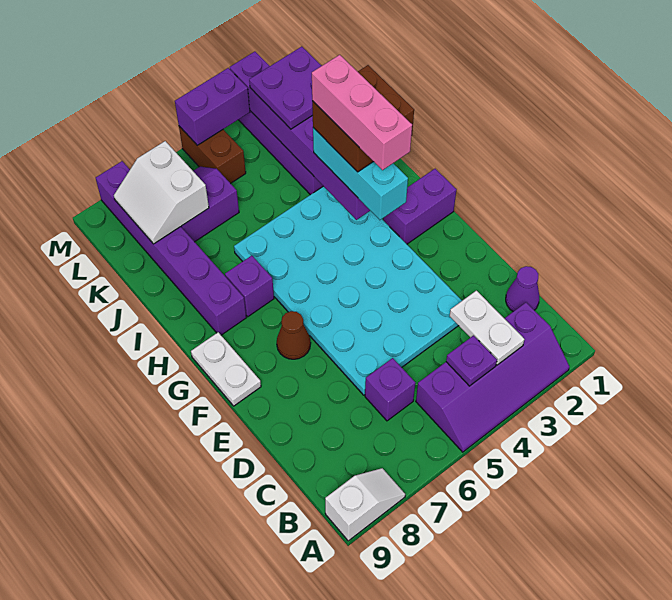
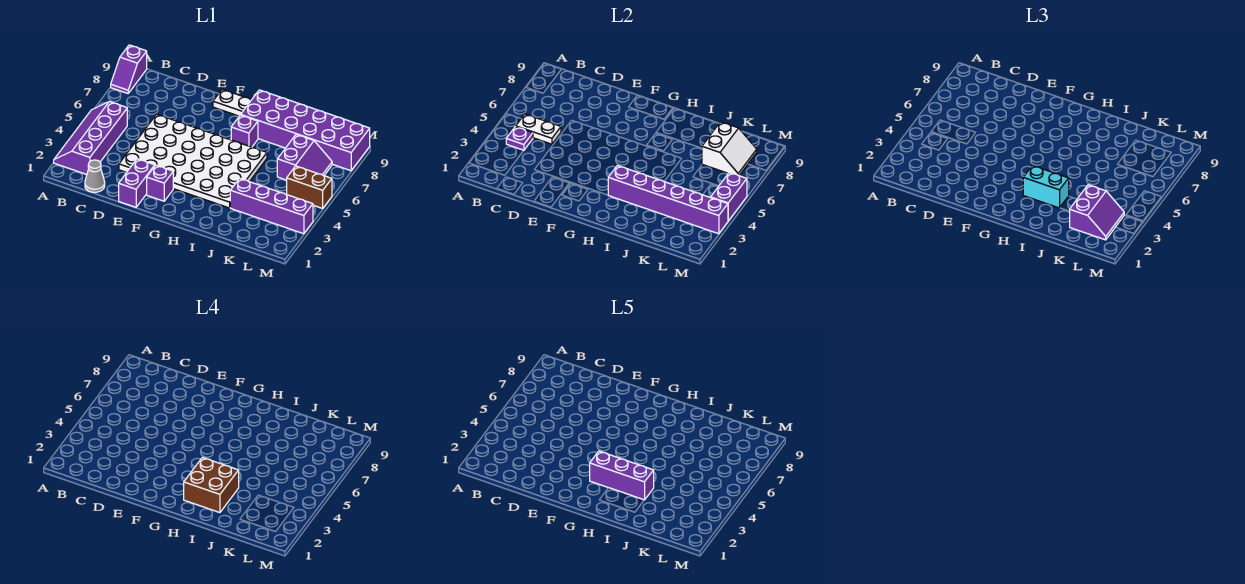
white 1x2 slope [325,468,405,541] -> purple 1x2 slope [111,45,147,93]
white 1x2 plate [450,291,525,365] -> white 1x2 plate moved to [516,114,561,144]
purple 1x1 cone [506,266,539,312] -> grey 1x1 cone [85,160,105,192]
purple 1x1 brick [365,358,415,421] -> purple 1x1 brick moved to [147,165,173,201]
cyan 4x6 plate [234,186,462,395] -> white 4x6 plate [119,114,267,208]
brown 1x1 cone [277,311,311,359] -> none
purple 1x2 brick [383,169,457,244] -> purple 1x2 brick moved to [119,159,155,207]
cyan 1x3 brick [313,128,408,220] -> cyan 1x2 brick [1023,166,1069,208]
pink 1x3 brick [312,55,412,170] -> purple 1x3 brick [590,451,654,500]
purple 1x6 brick [96,161,246,335] -> purple 2x6 brick [241,90,370,171]
purple 2x2 plate [249,47,322,129] -> purple 2x2 slope [1070,185,1124,240]
white 2x2 slope [114,141,209,244] -> white 2x2 slope turned to [702,122,757,176]

